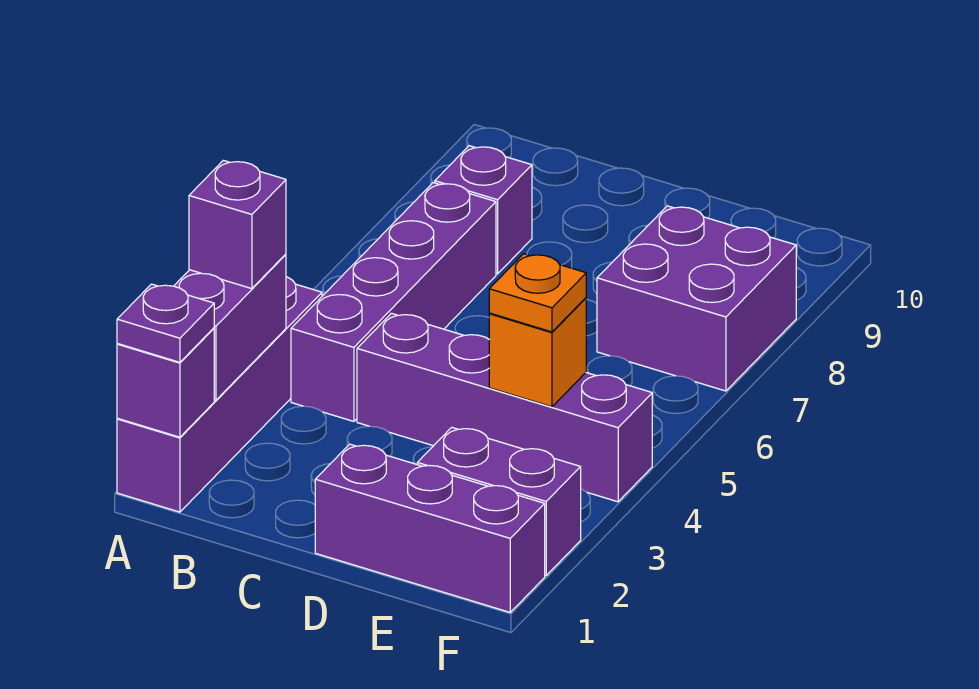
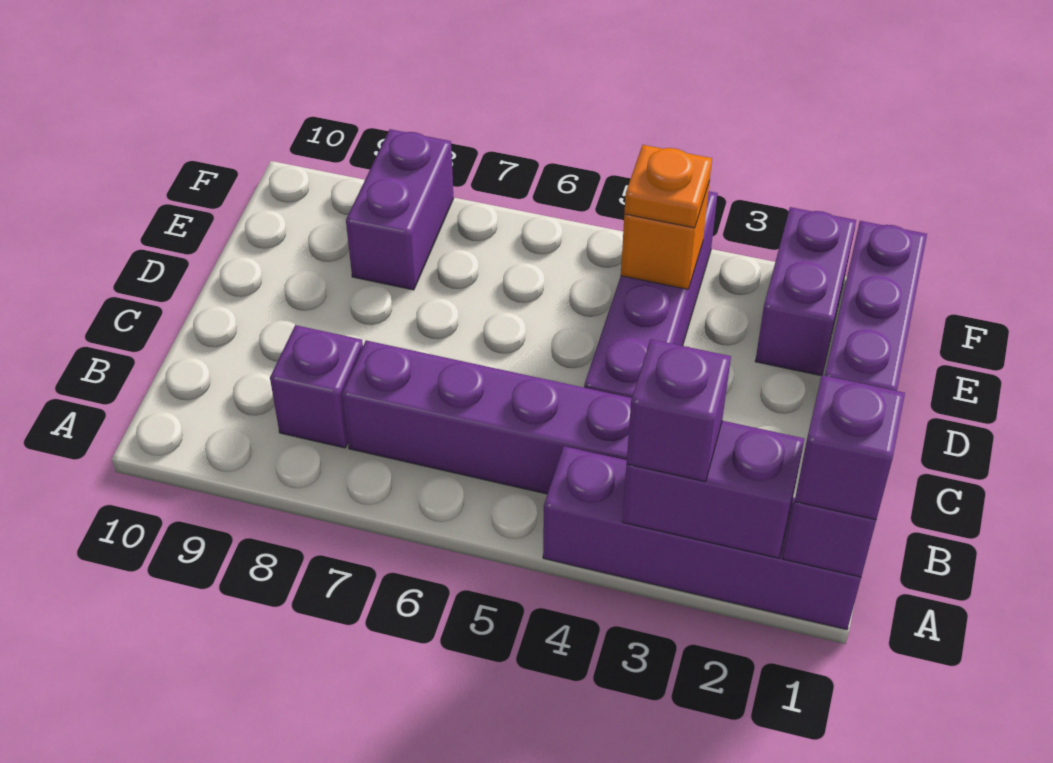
purple 1x1 plate [117,284,214,362] -> purple 1x1 brick [795,375,905,520]
purple 2x2 brick [597,206,796,391] -> purple 1x2 brick [346,129,454,290]

